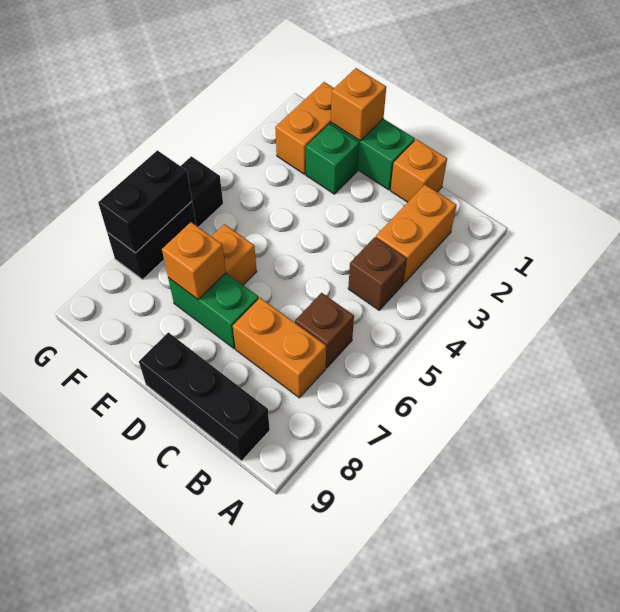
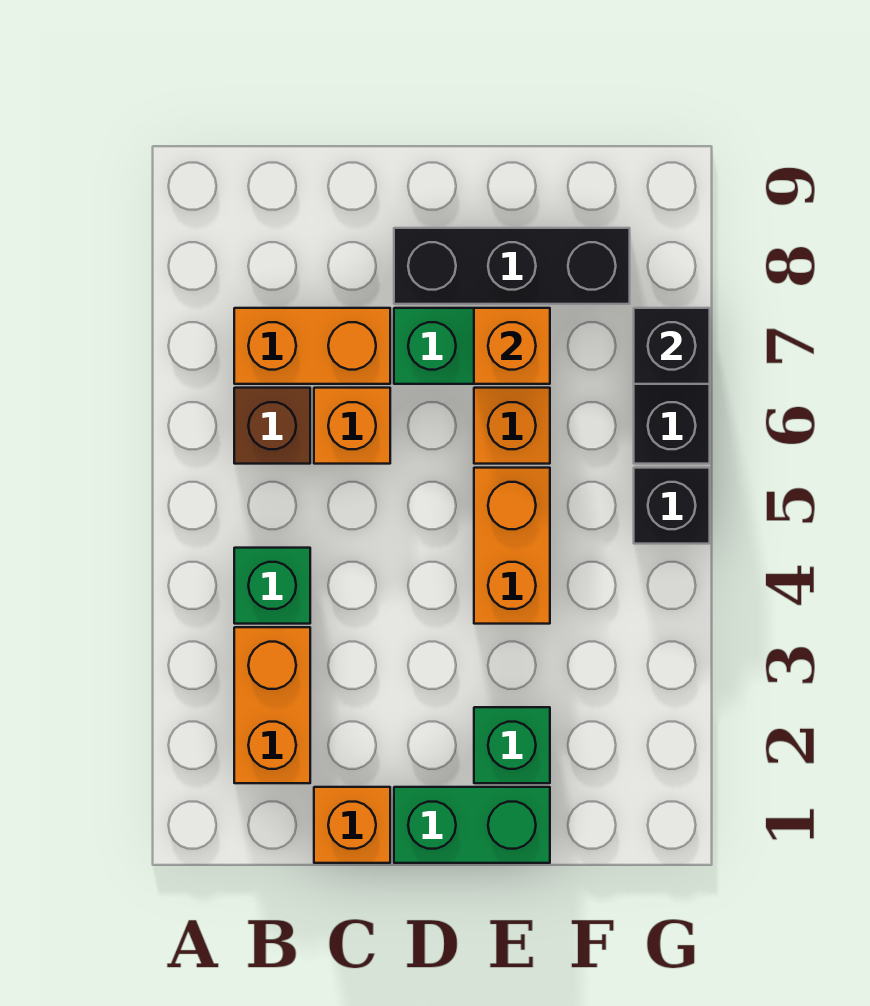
brown 1x1 brick [348,237,407,310] -> green 1x1 brick [234,548,310,624]
black 1x3 brick [139,332,270,461] -> black 1x3 brick moved to [394,228,630,304]
orange 1x1 brick [331,68,386,141] -> orange 1x1 brick moved to [314,388,390,464]
orange 1x2 brick [275,82,334,174] -> orange 1x2 brick moved to [474,468,550,624]
black 1x2 brick [98,150,192,253] -> black 1x1 brick [634,308,710,384]

